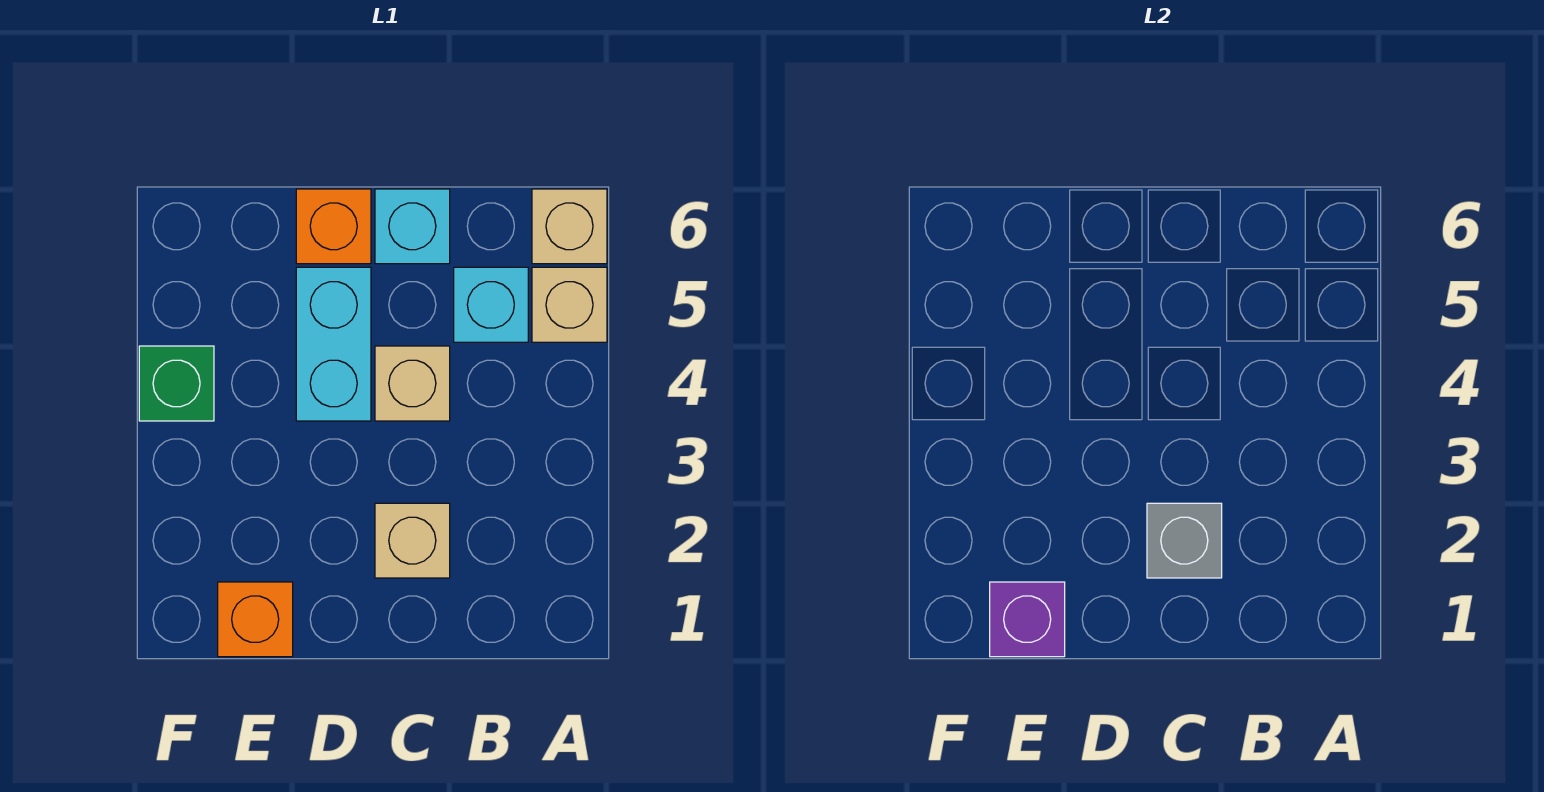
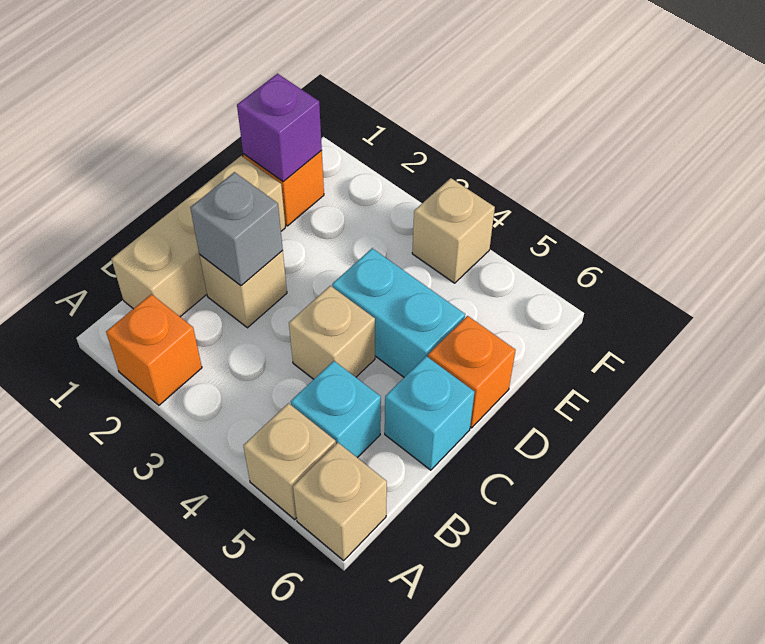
none -> orange 1x1 brick [106,294,202,405]
none -> tan 1x3 brick [112,156,285,317]
green 1x1 brick [139,346,214,421] -> tan 1x1 brick [412,178,495,283]

